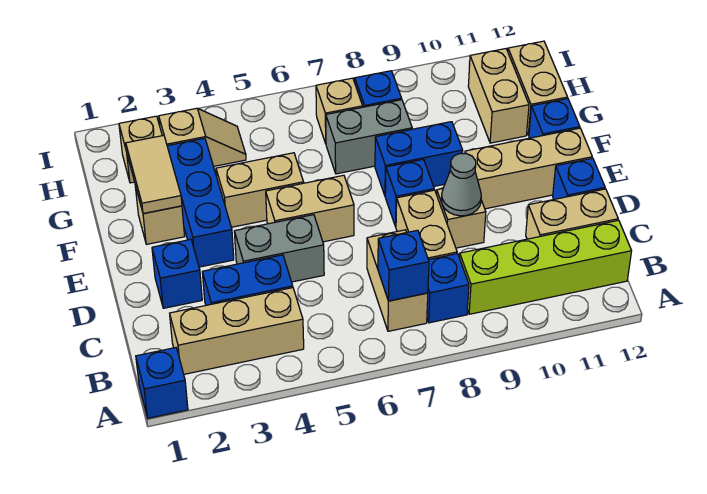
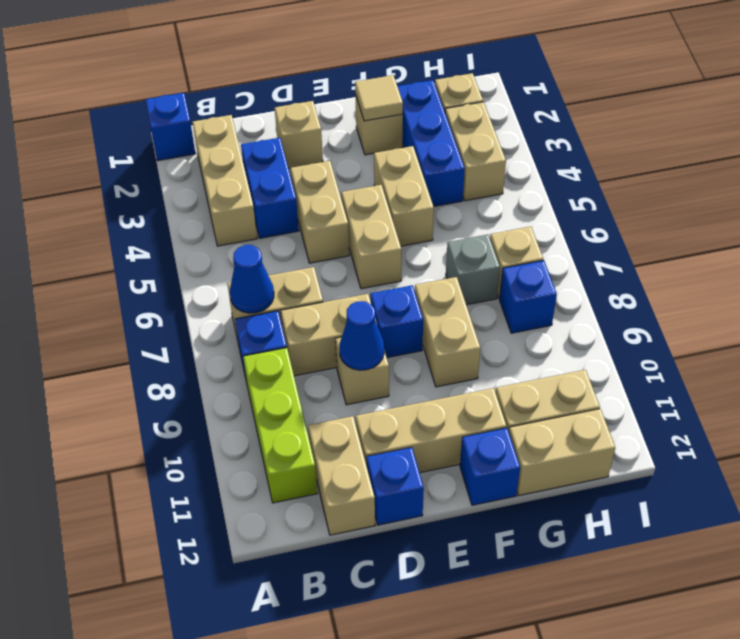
blue 1x1 brick [378,230,429,301] -> blue 1x1 cone [230,245,274,313]
lime 1x4 brick [459,220,632,314] -> lime 1x3 brick [243,348,317,503]
blue 1x1 brick [152,239,202,308] -> tan 1x1 brick [275,101,323,168]
grey 1x2 brick [234,215,324,282] -> tan 1x2 brick [290,161,349,263]
grey 1x1 cone [441,154,481,216] -> blue 1x1 cone [339,301,384,370]
blue 1x3 brick [167,138,234,267] -> blue 1x3 brick turned to [397,80,465,207]
tan 1x3 brick [465,128,592,209] -> tan 1x3 brick turned to [356,388,507,473]
tan 1x2 tile [126,135,182,214] -> tan 1x1 tile [355,75,403,121]
blue 1x2 brick [375,122,463,195] -> tan 1x2 brick [415,277,480,387]
grey 1x2 brick [326,100,412,174] -> grey 1x1 brick [446,235,500,305]
tan 1x2 slope [159,108,246,166] -> tan 1x2 brick [445,102,506,201]

